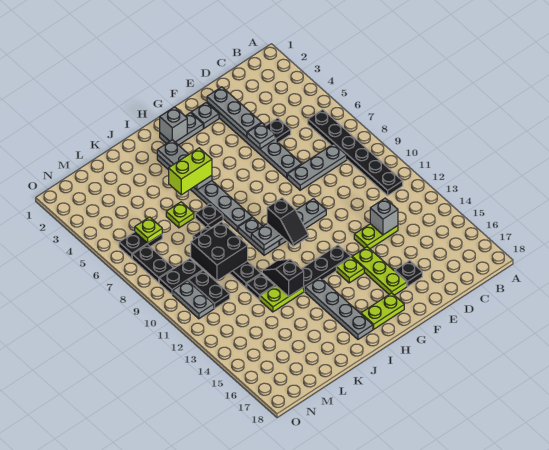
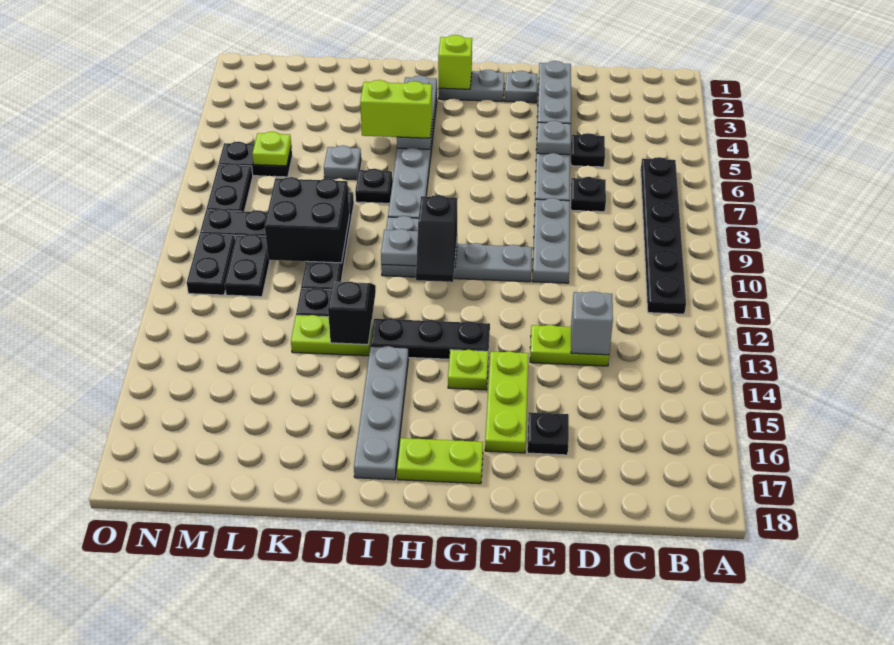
grey 1x3 plate [287,144,347,190] -> grey 1x3 plate turned to [532,198,570,283]
none -> black 1x1 plate [571,177,606,212]
grey 1x1 brick [160,107,187,142] -> lime 1x1 brick [438,35,472,89]
lime 1x1 plate [166,202,194,228] -> grey 1x1 plate [324,146,361,180]
grey 1x2 plate [173,281,214,319] -> black 1x2 plate [187,233,235,295]

